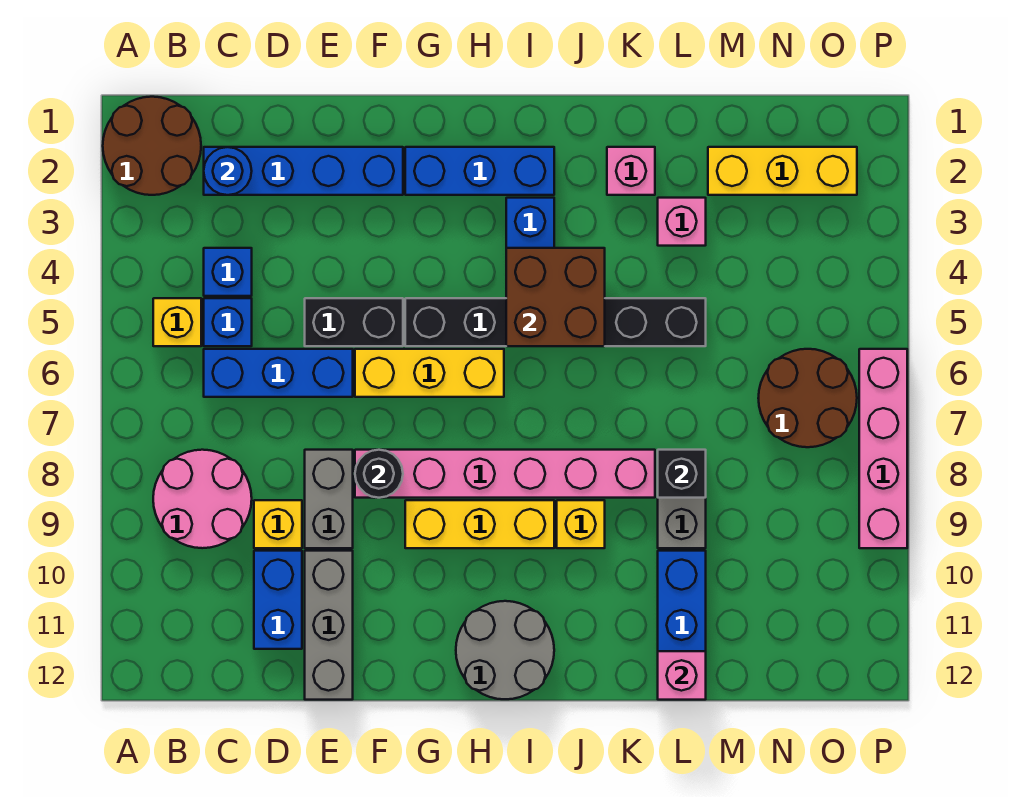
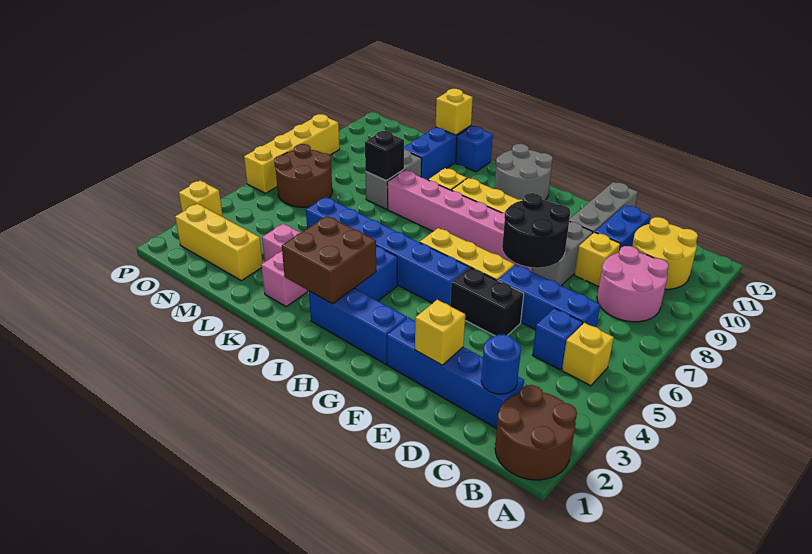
none -> yellow 2x2 round brick [632,217,698,289]
blue 1x1 brick [204,248,252,296] -> blue 1x1 brick moved to [456,126,493,172]
none -> yellow 1x1 brick [415,300,465,365]
black 1x1 round brick [355,450,403,498] -> black 2x2 round brick [502,193,570,268]
black 1x6 brick [405,298,706,346] -> blue 1x6 brick [306,197,469,306]
brown 2x2 brick [506,248,605,346] -> brown 2x2 brick moved to [282,216,376,304]
pink 1x1 brick [658,651,706,700] -> yellow 1x1 brick [436,89,473,135]
none -> yellow 1x1 brick [179,181,223,217]
pink 1x4 brick [859,349,907,548] -> yellow 1x4 brick [244,114,340,193]

